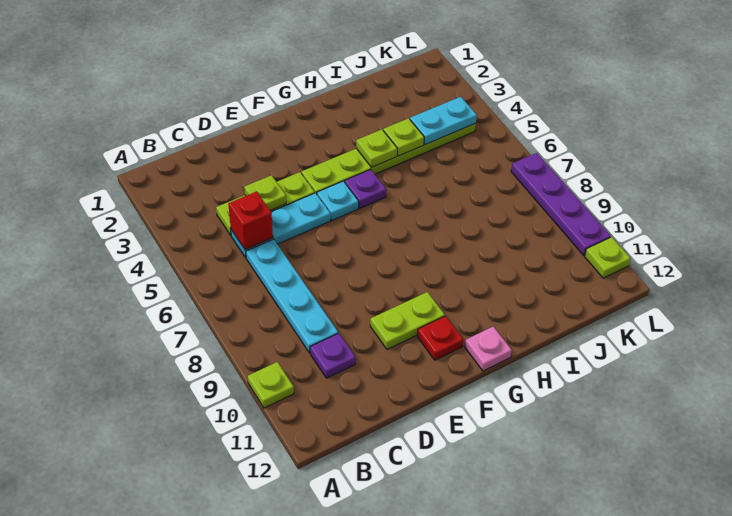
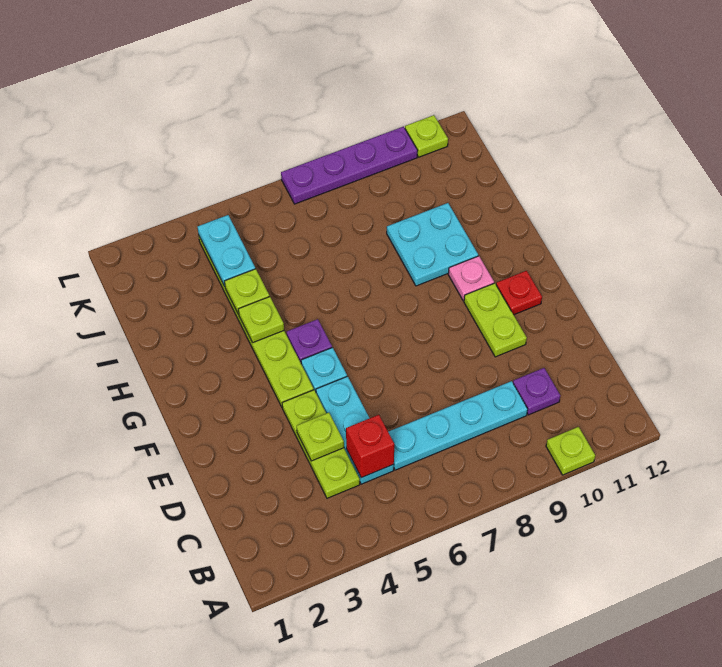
pink 1x1 plate [465,327,512,371] -> pink 1x1 plate moved to [448,256,494,301]
none -> cyan 2x2 plate [387,203,478,286]

